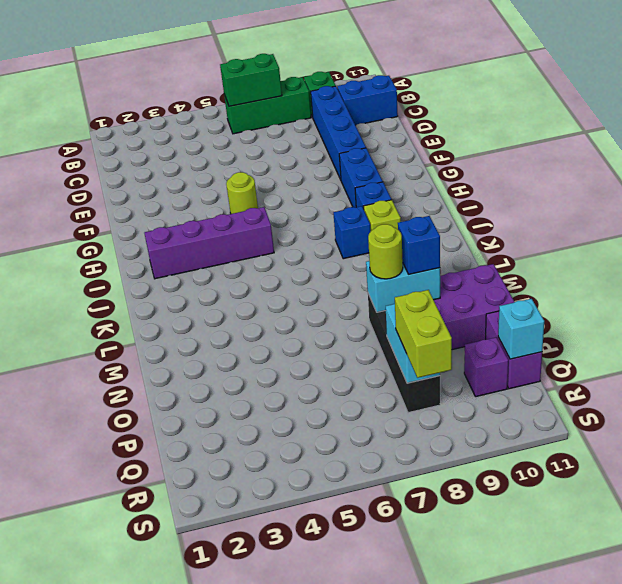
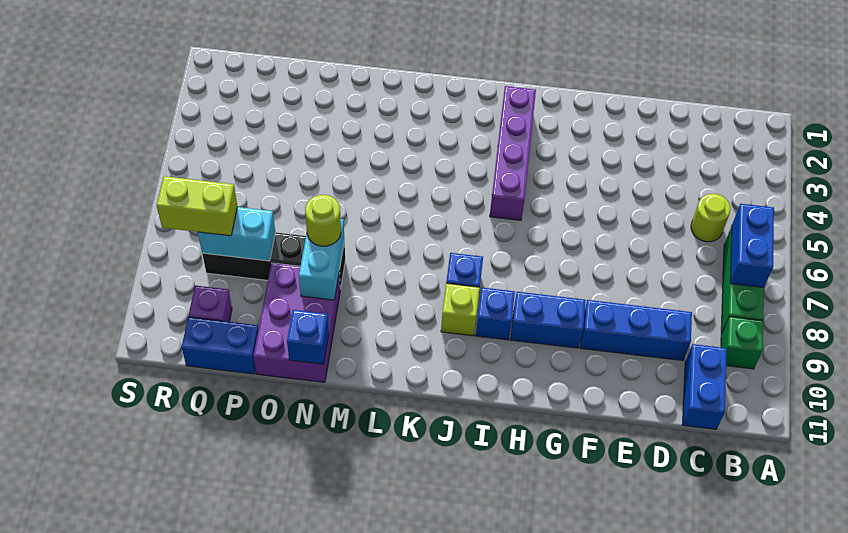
green 1x2 brick [220,54,282,106] -> blue 1x2 brick [730,204,774,287]
blue 1x4 brick [311,86,366,180] -> blue 1x3 brick [580,300,692,361]
lime 1x1 round brick [226,172,258,214] -> lime 1x1 round brick moved to [691,194,731,242]
blue 1x1 brick [398,216,440,274] -> blue 1x1 brick moved to [287,310,329,364]
purple 1x2 brick [486,311,542,389] -> blue 1x2 brick [182,317,258,374]
cyan 1x1 brick [498,299,544,359] -> none

